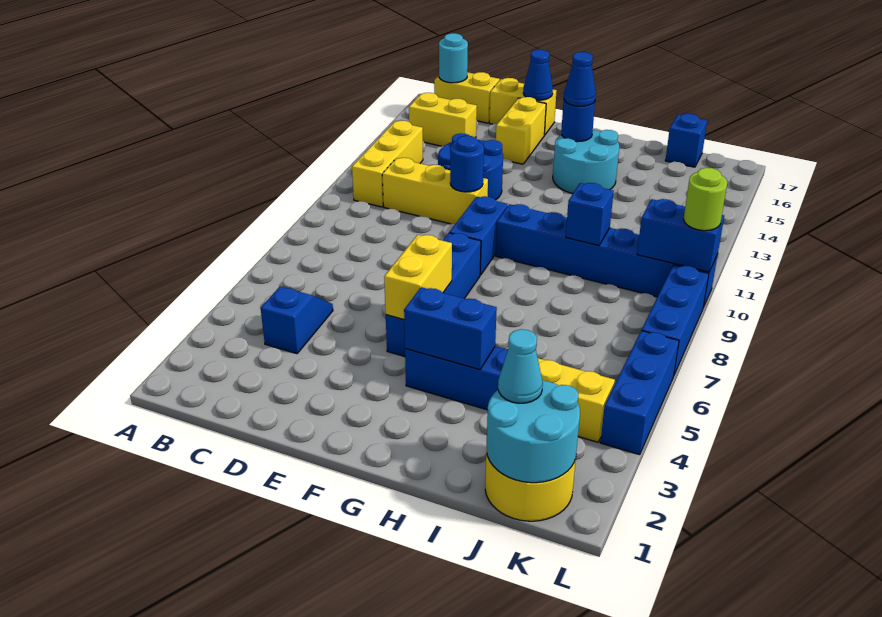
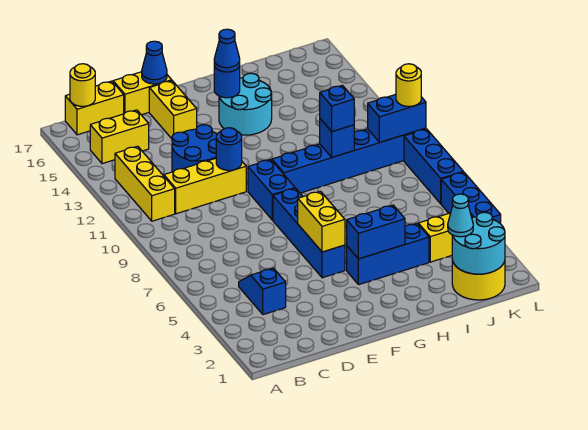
cyan 1x1 round brick [439,33,468,83] -> yellow 1x1 round brick [70,64,95,106]
blue 1x1 brick [665,113,707,167] -> blue 1x1 brick moved to [320,85,354,132]
lime 1x1 round brick [684,168,727,231] -> yellow 1x1 round brick [396,64,421,106]

